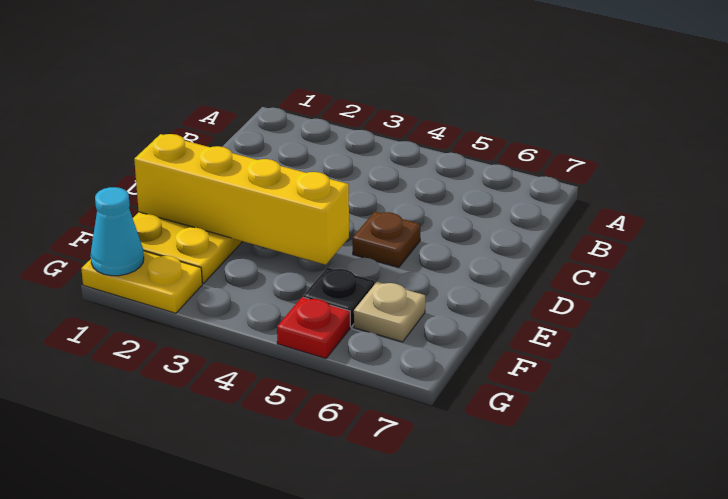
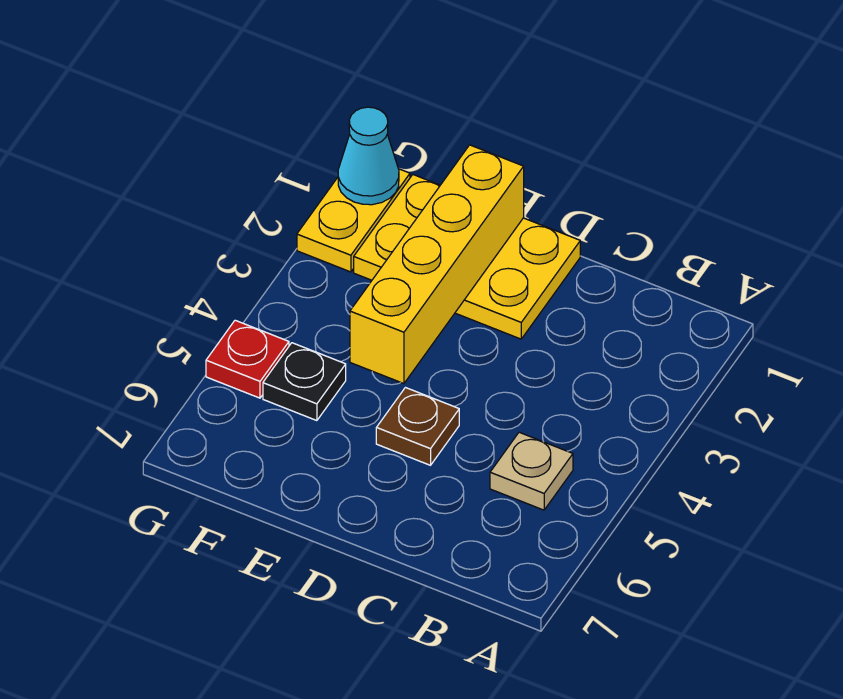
tan 1x1 plate [354,282,425,342] -> tan 1x1 plate moved to [490,432,573,510]

